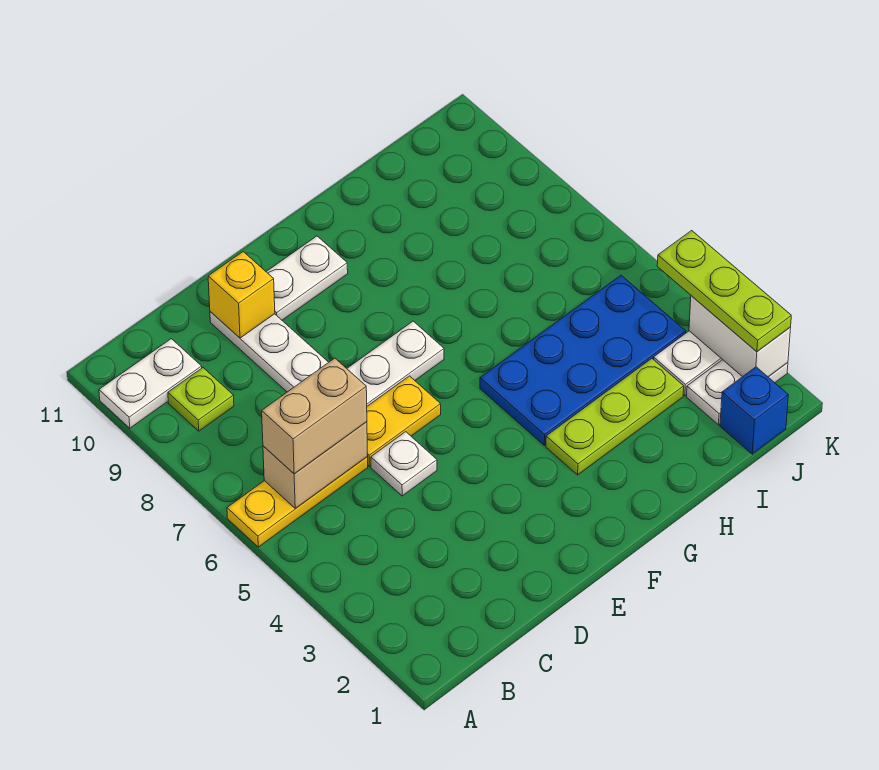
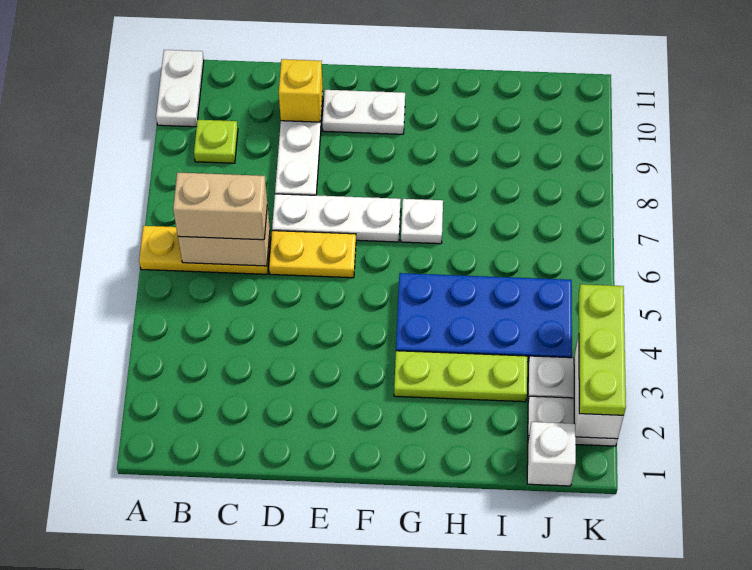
white 1x2 plate [99,339,202,428] -> white 1x2 plate turned to [156,50,204,127]
white 1x1 plate [371,432,437,496] -> white 1x1 plate moved to [401,199,443,244]
blue 1x1 brick [720,367,788,454] -> white 1x1 brick [527,422,576,486]

